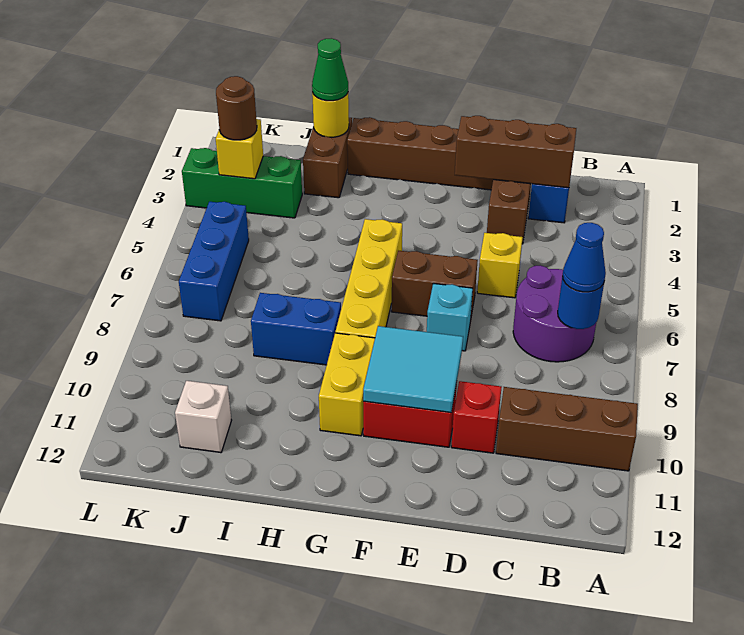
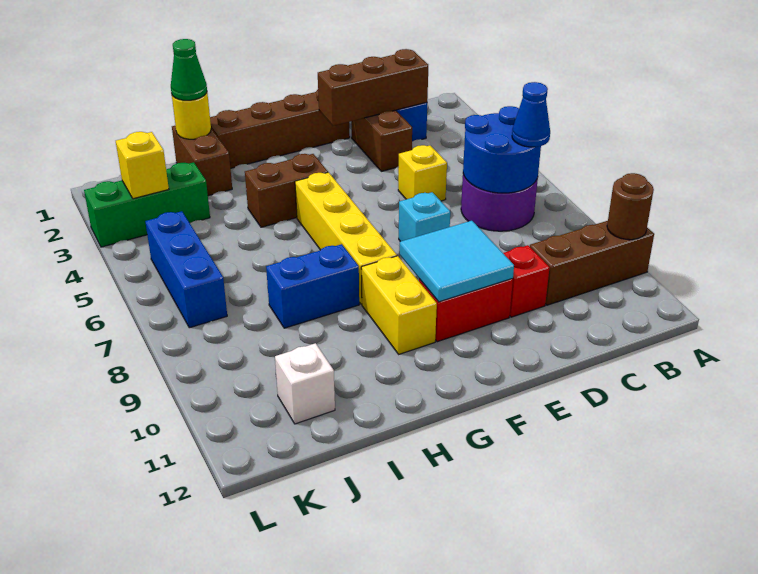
blue 1x1 round brick [558,276,604,329] -> blue 2x2 round brick [463,106,541,193]
brown 1x2 brick [391,251,478,321] -> brown 1x2 brick moved to [245,154,328,227]
brown 1x1 round brick [216,76,257,140] -> brown 1x1 round brick moved to [607,173,654,240]

